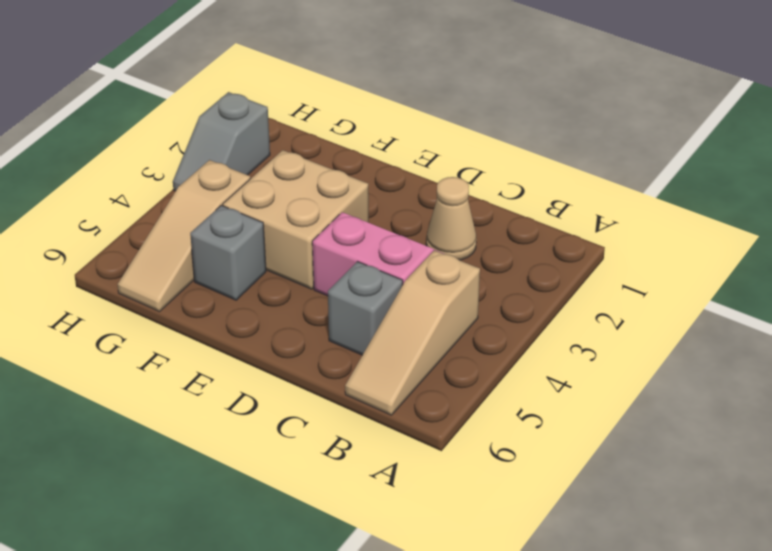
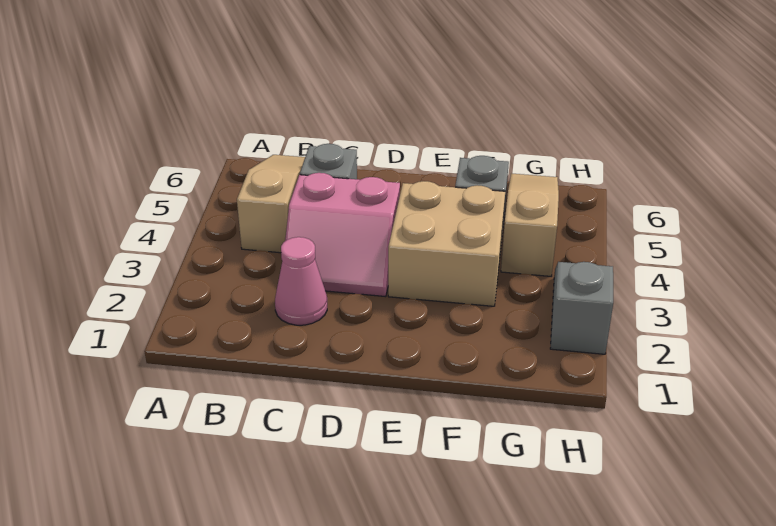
tan 1x1 cone [426,177,476,260] -> pink 1x1 cone [275,237,327,325]

